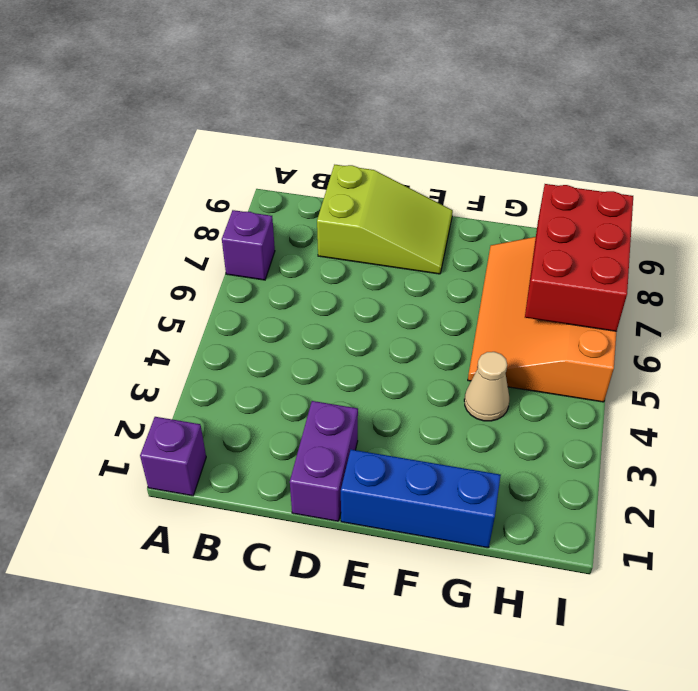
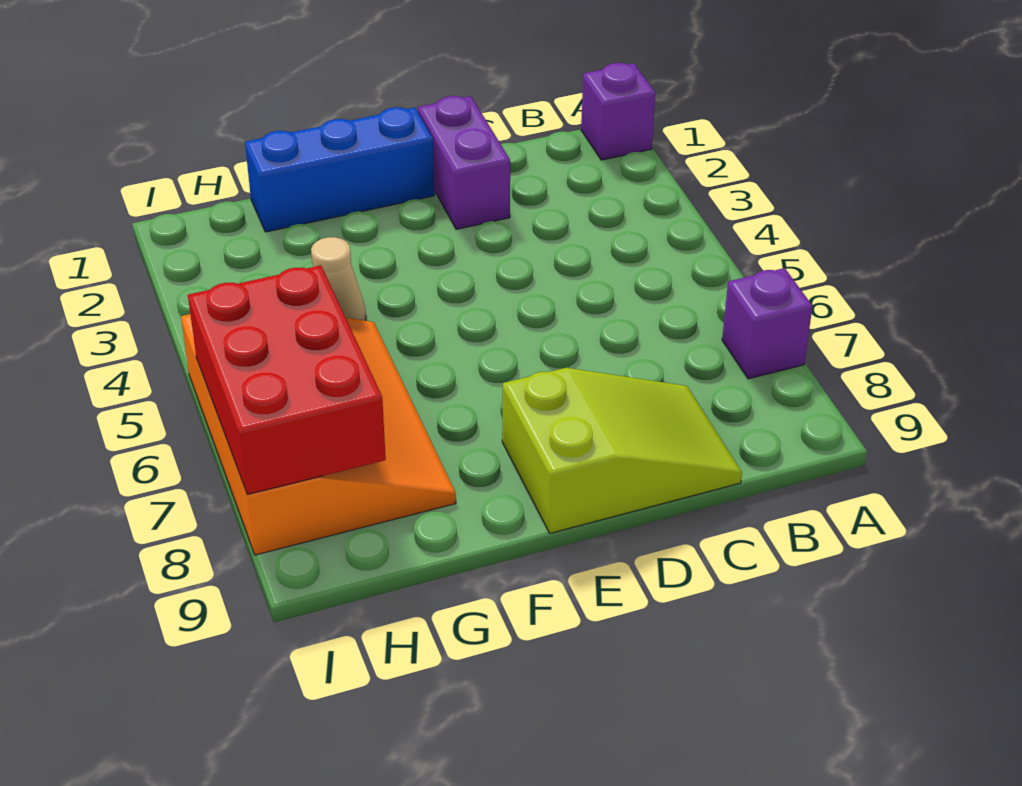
lime 2x3 slope [317,165,453,274] -> lime 2x3 slope turned to [502,368,742,533]

